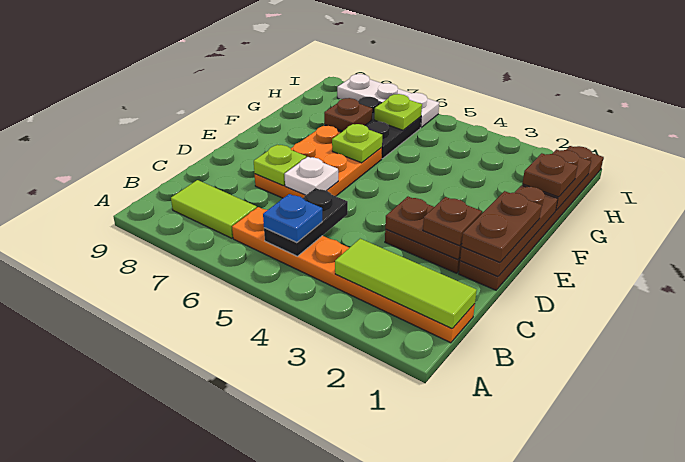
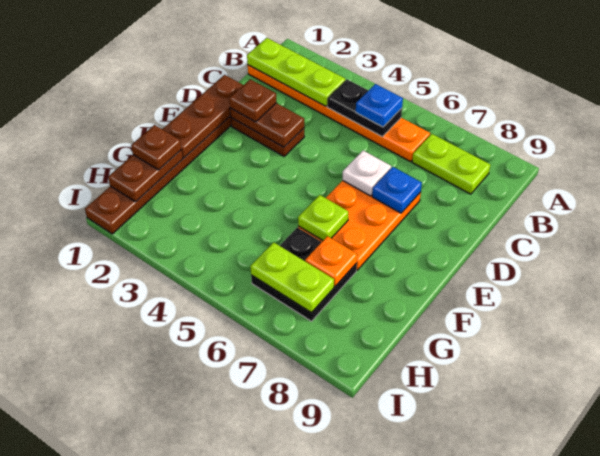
lime 1x3 tile [335,239,477,329] -> lime 1x3 plate [247,38,345,106]
black 1x2 plate [264,188,348,256] -> black 1x2 plate turned to [327,80,402,136]
lime 1x2 tile [171,180,257,238] -> lime 1x2 plate [412,134,490,194]
brown 1x2 plate [462,191,542,262] -> none
lime 1x1 plate [254,145,306,186] -> blue 1x1 plate [372,167,422,213]
brown 1x1 plate [324,98,372,131] -> orange 1x1 plate [305,236,357,286]
lime 1x1 plate [374,94,422,130] -> lime 1x2 plate [250,242,334,313]
white 1x3 plate [337,74,439,127] -> none

